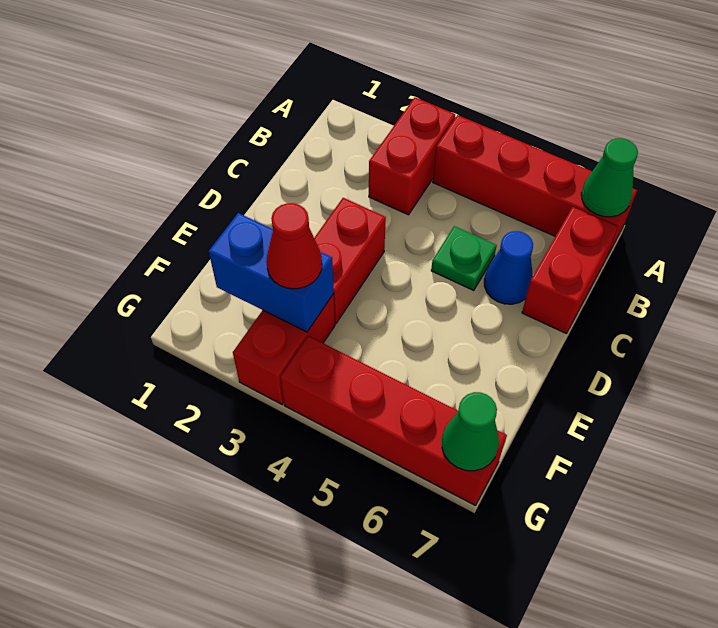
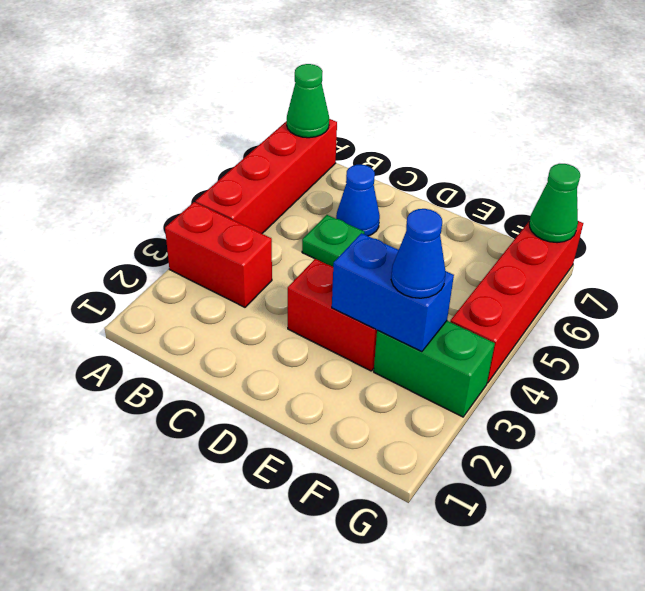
red 1x2 brick [522,207,618,334] -> none
blue 1x2 brick [209,213,334,332] -> blue 1x2 brick turned to [332,233,454,352]
red 1x2 brick [233,294,335,404] -> green 1x2 brick [374,321,495,417]
red 1x1 cone [266,203,322,289] -> blue 1x1 cone [391,209,445,298]

